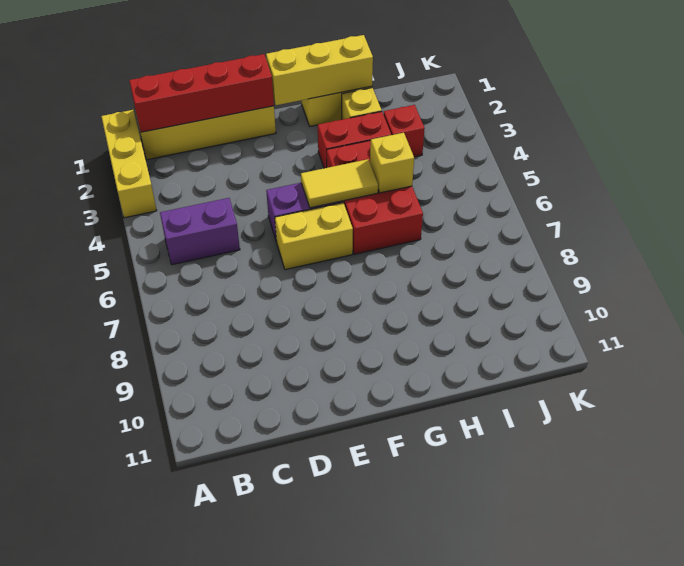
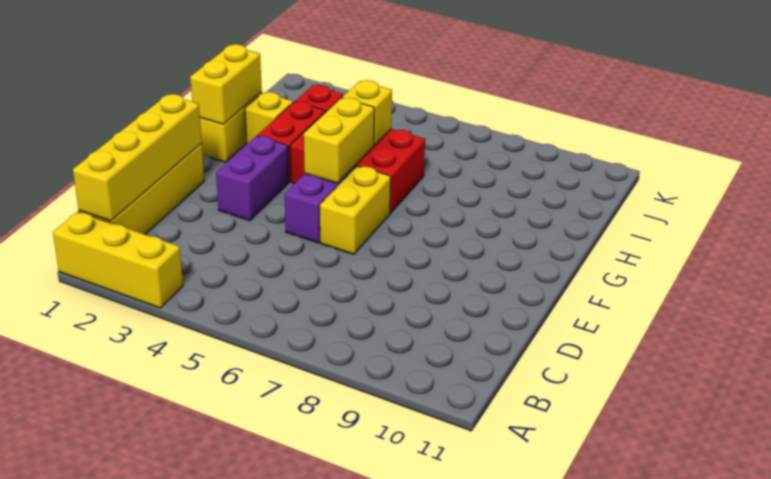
red 1x4 brick [129,54,274,132] -> yellow 1x4 brick [73,94,202,221]
purple 1x2 brick [160,198,240,265] -> purple 1x2 brick moved to [216,136,289,221]
yellow 1x3 brick [266,35,373,105] -> yellow 1x2 brick [190,44,262,124]
yellow 1x2 tile [301,159,378,208] -> yellow 1x2 brick [304,98,374,183]

